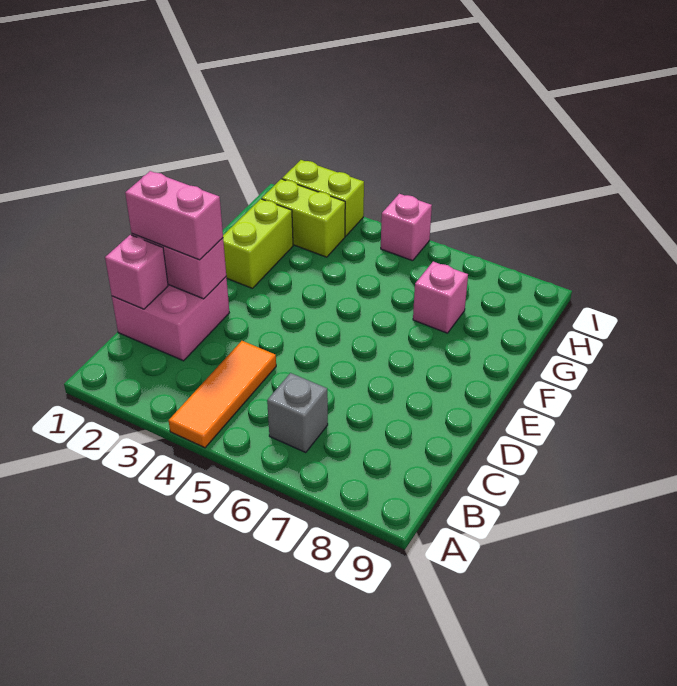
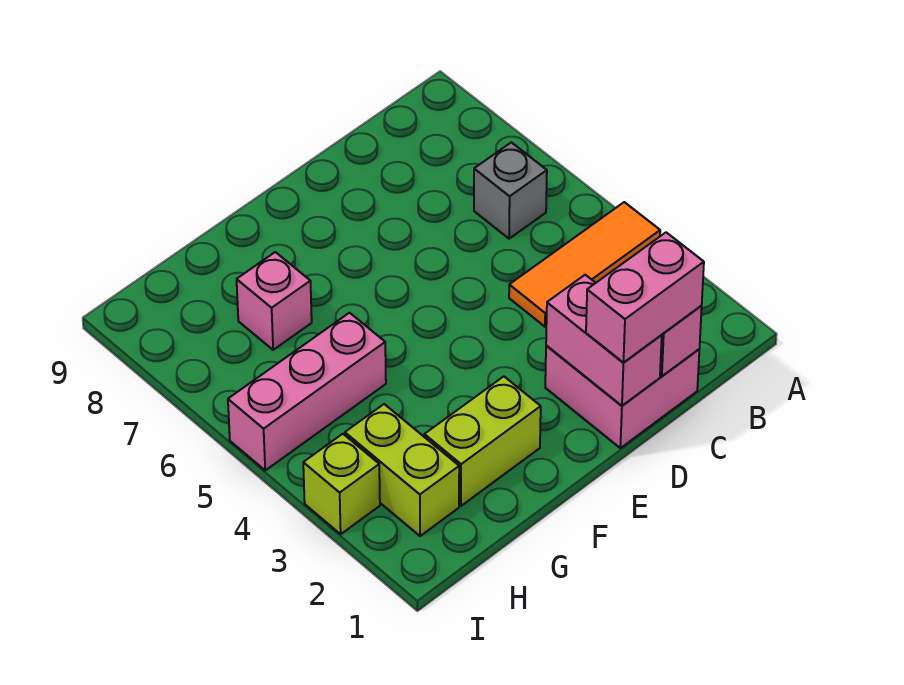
pink 1x2 brick [125,171,223,260] -> pink 1x2 brick turned to [586,232,704,363]
lime 1x2 brick [282,160,364,236] -> lime 1x1 brick [303,434,380,534]
pink 1x1 brick [381,194,432,261] -> pink 1x3 brick [228,313,386,470]

